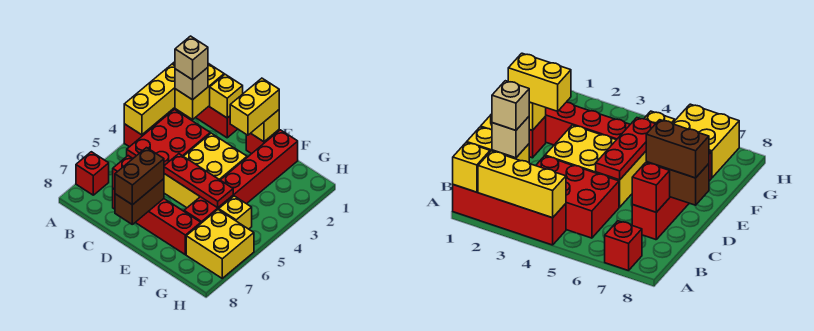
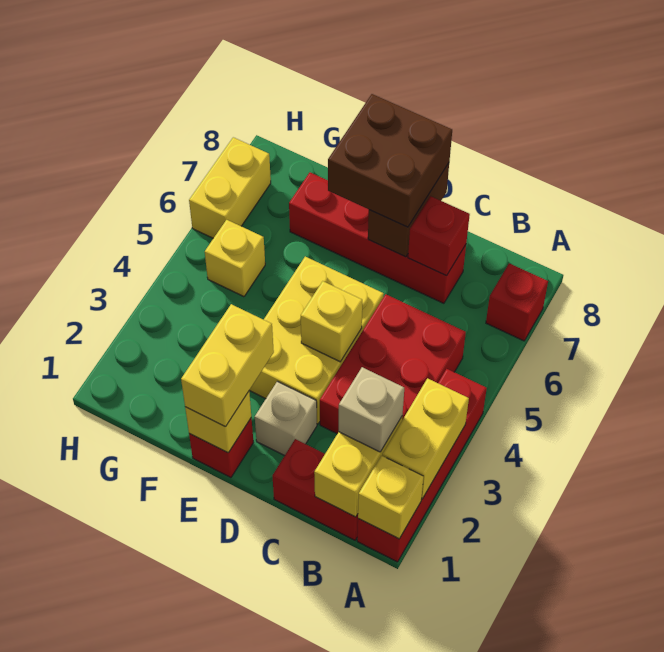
yellow 1x3 brick [124,64,175,135] -> yellow 1x2 brick [382,378,469,499]
tan 1x1 brick [175,36,208,80] -> tan 1x1 brick moved to [255,381,317,456]
yellow 1x1 brick [210,74,243,118] -> yellow 1x1 brick moved to [301,281,362,362]
red 1x3 plate [164,154,233,208] -> none
brown 1x2 brick [115,148,164,205] -> brown 2x2 brick [328,94,452,227]
red 1x6 brick [184,130,298,223] -> none
yellow 2x2 brick [186,210,254,278] -> yellow 1x2 brick [189,137,271,238]

